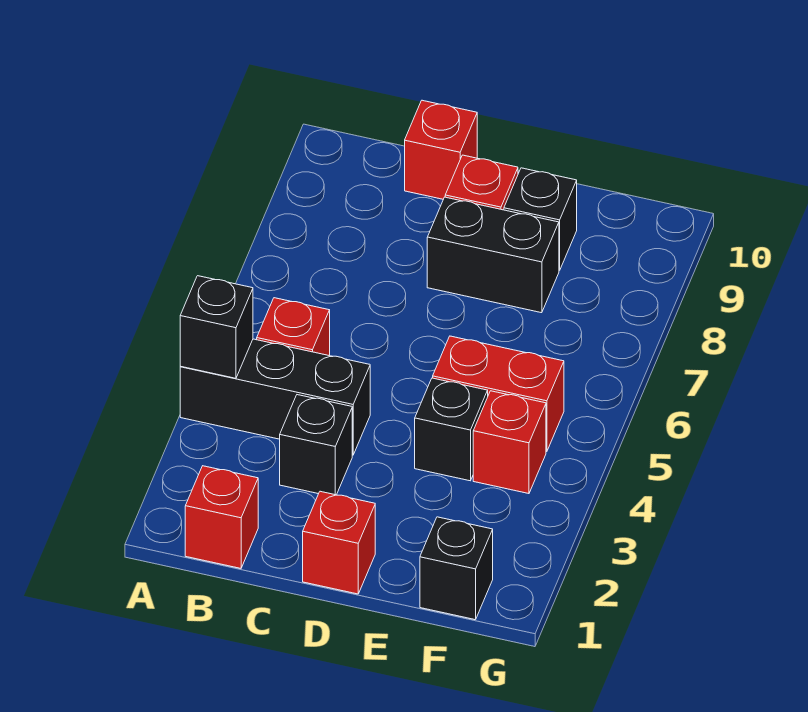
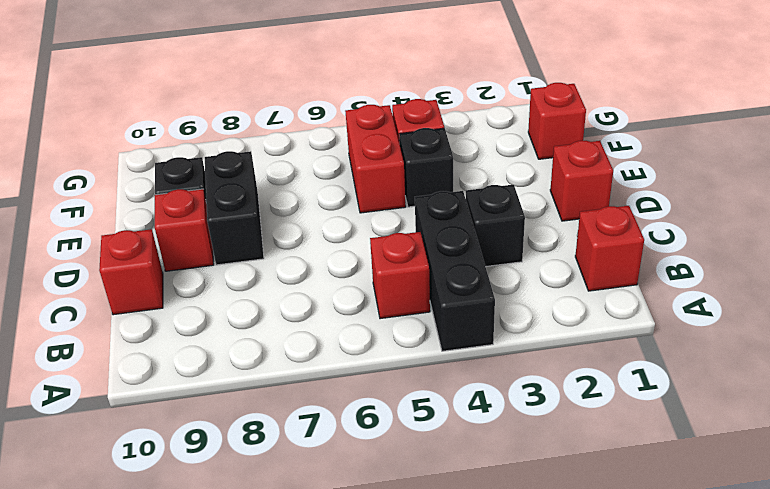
black 1x1 brick [180,276,253,378] -> none
black 1x1 brick [420,517,493,620] -> red 1x1 brick [528,83,586,159]

